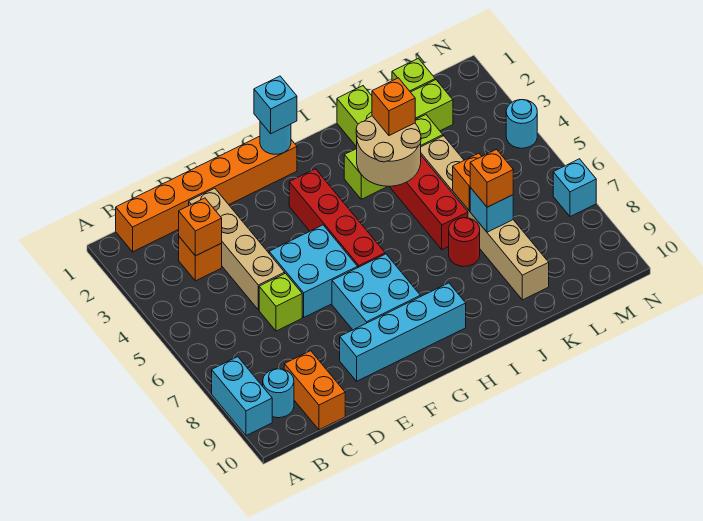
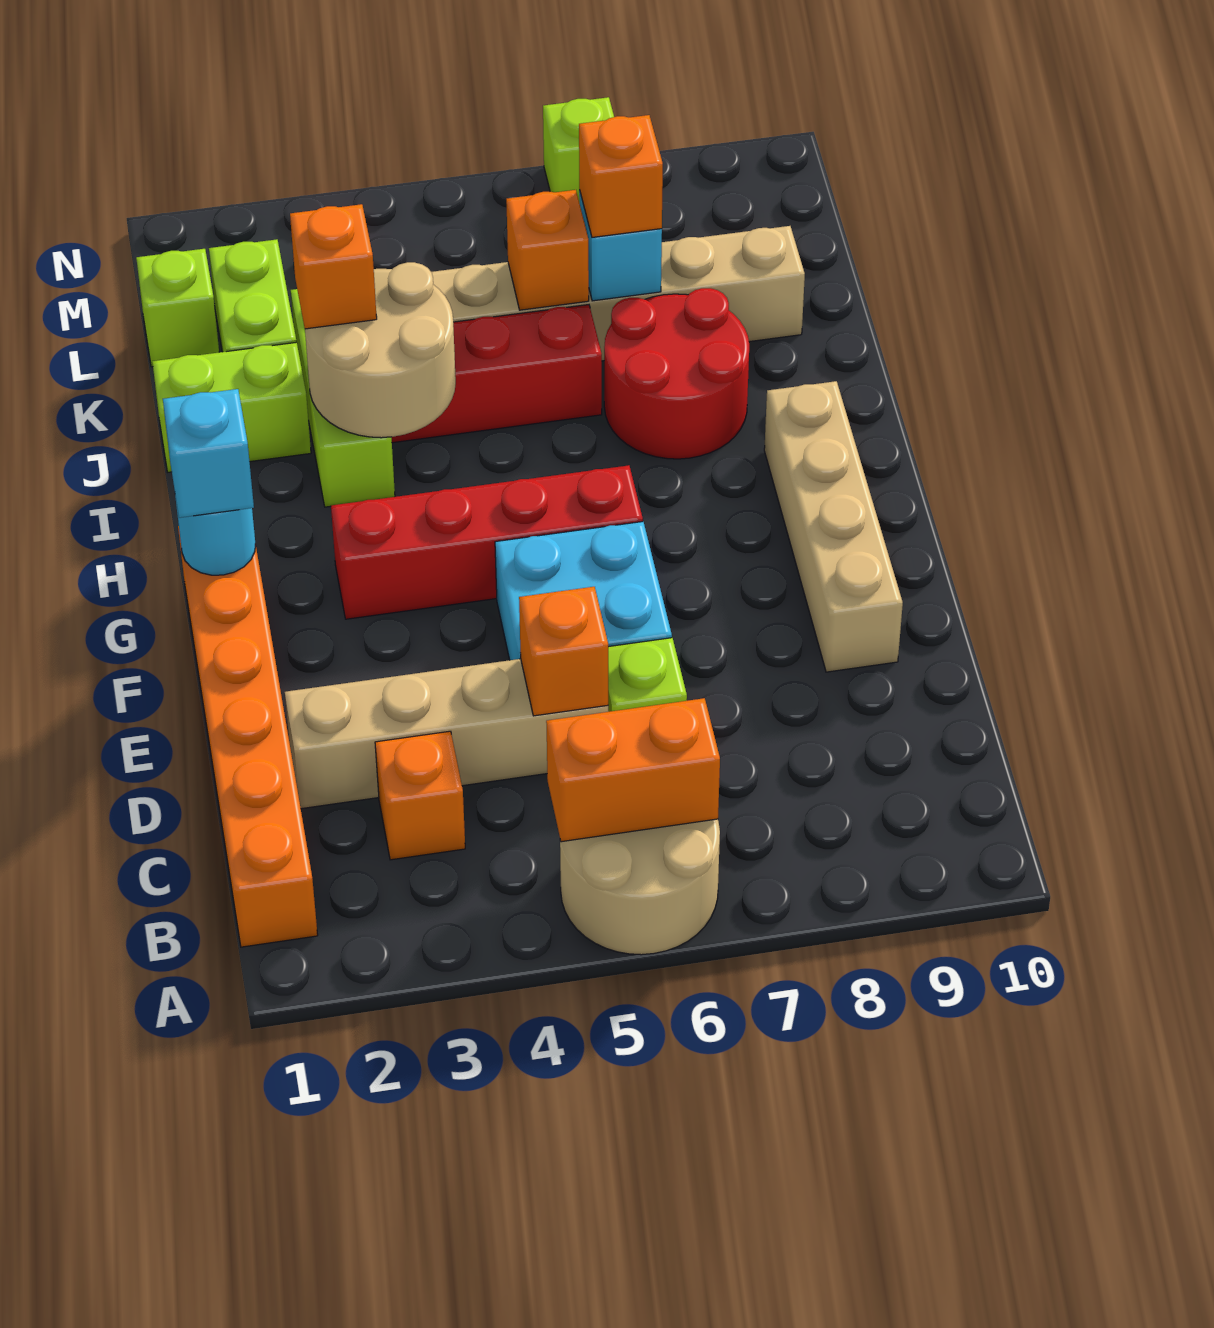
none -> tan 2x2 round brick [560,819,720,955]
cyan 1x2 brick [212,357,272,436] -> none
cyan 1x1 round brick [263,369,294,418] -> none
orange 1x1 brick [179,198,222,256] -> orange 1x1 brick moved to [519,587,608,716]
orange 1x2 brick [284,351,345,430] -> orange 1x2 brick moved to [546,698,720,842]
cyan 1x4 brick [340,283,466,381] -> tan 1x4 brick [764,381,903,672]
cyan 2x2 brick [332,254,420,330] -> none
red 1x1 round brick [449,218,480,267] -> red 2x2 round brick [604,288,749,459]
cyan 1x1 round brick [506,100,537,148] -> none
cyan 1x1 brick [553,159,596,217] -> lime 1x1 brick [543,97,614,203]

